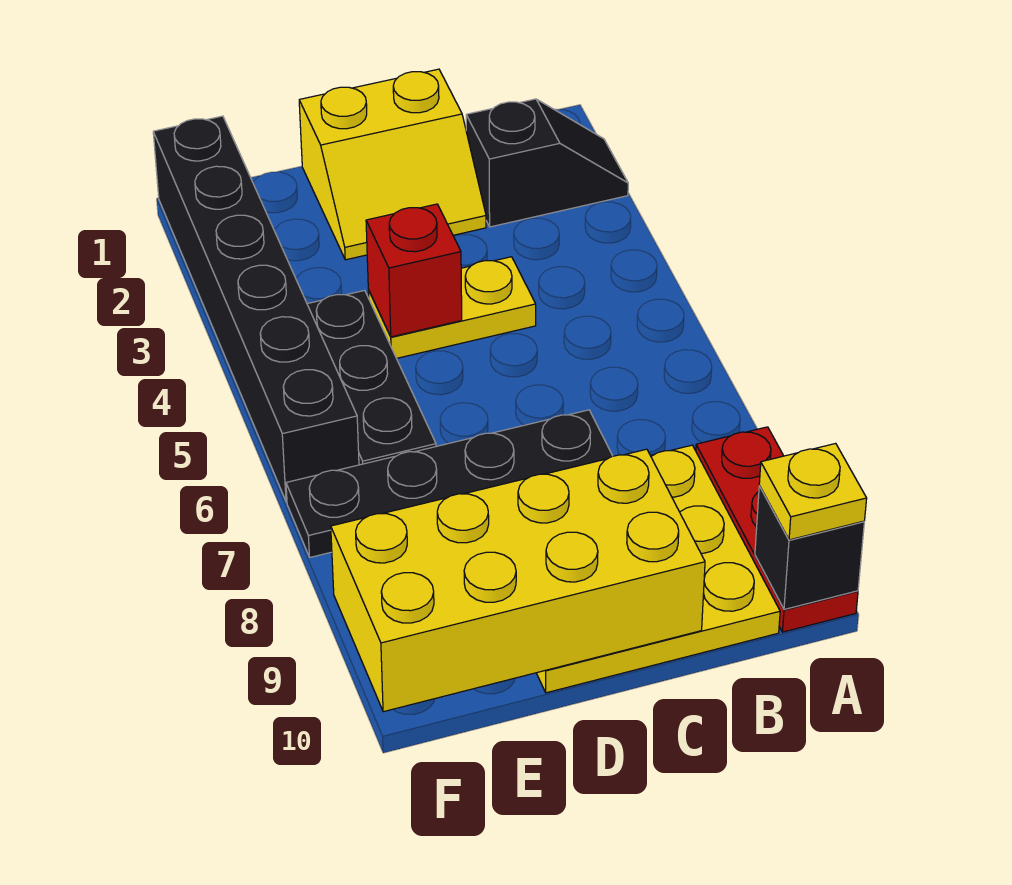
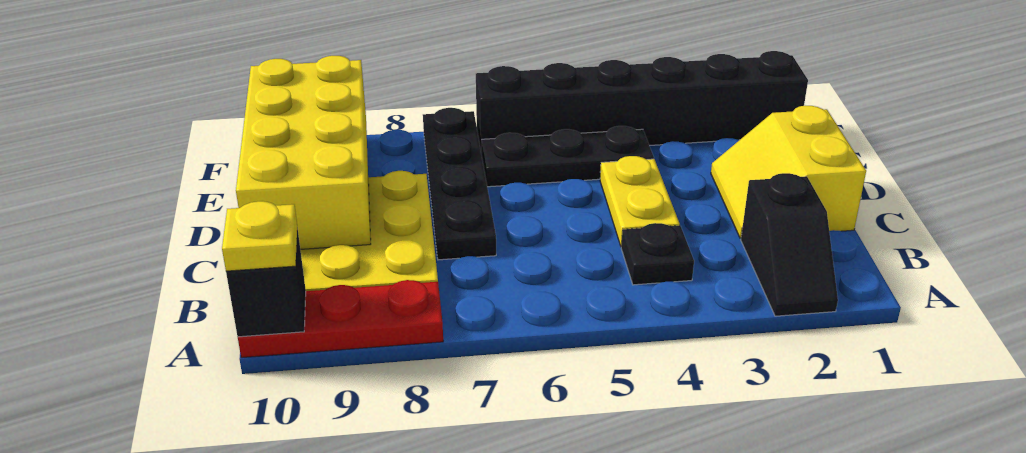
none -> black 1x1 plate [621,223,694,285]
red 1x1 brick [366,204,462,337] -> none

